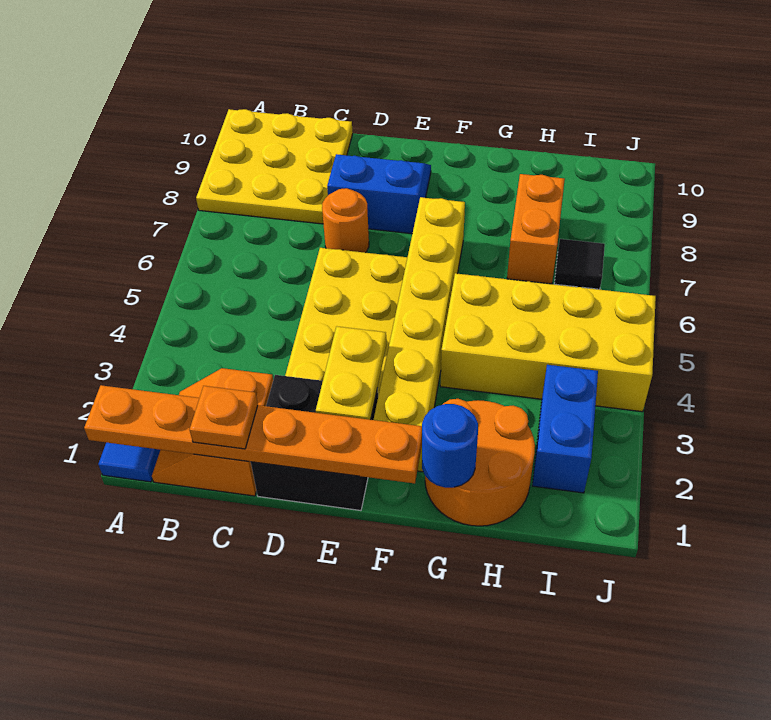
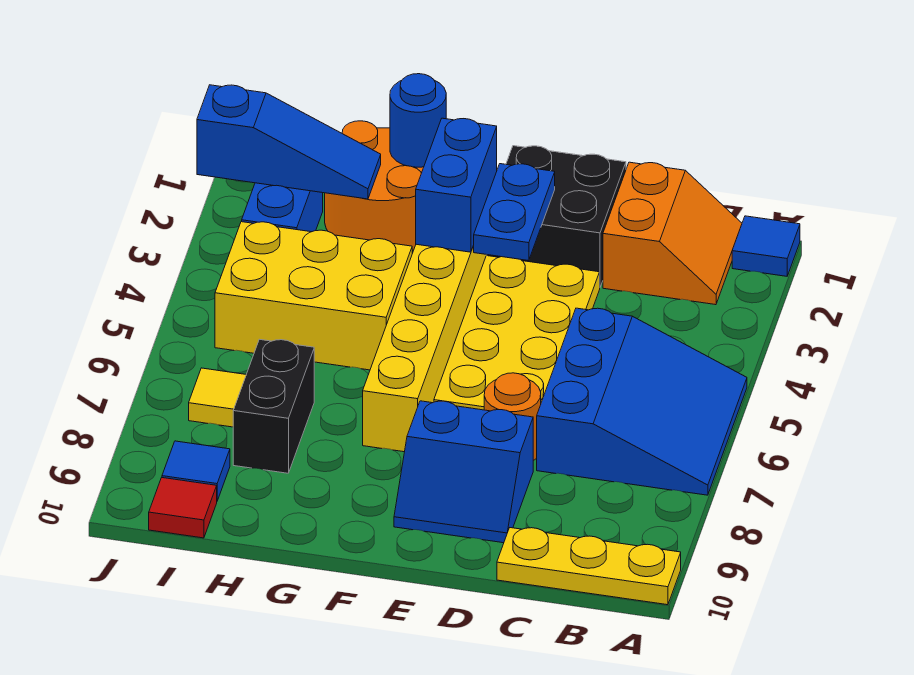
orange 1x6 plate [84,385,422,483] -> none
none -> blue 3x3 slope [537,308,747,495]
yellow 3x3 plate [196,109,353,224] -> yellow 1x3 plate [497,528,681,605]
orange 1x1 plate [190,386,258,449] -> none
yellow 1x2 plate [316,327,386,420] -> blue 1x2 plate [473,164,555,261]
none -> blue 1x2 brick [416,118,497,252]
yellow 2x4 brick [440,273,656,412] -> yellow 2x3 brick [215,222,412,370]
none -> blue 1x3 slope [197,85,381,199]
orange 1x2 brick [507,174,565,284] -> black 1x2 brick [233,339,314,473]
black 1x1 tile [554,239,605,289] -> yellow 1x1 tile [189,368,246,427]
none -> blue 1x1 tile [162,441,230,501]
none -> red 1x1 tile [149,478,217,538]

